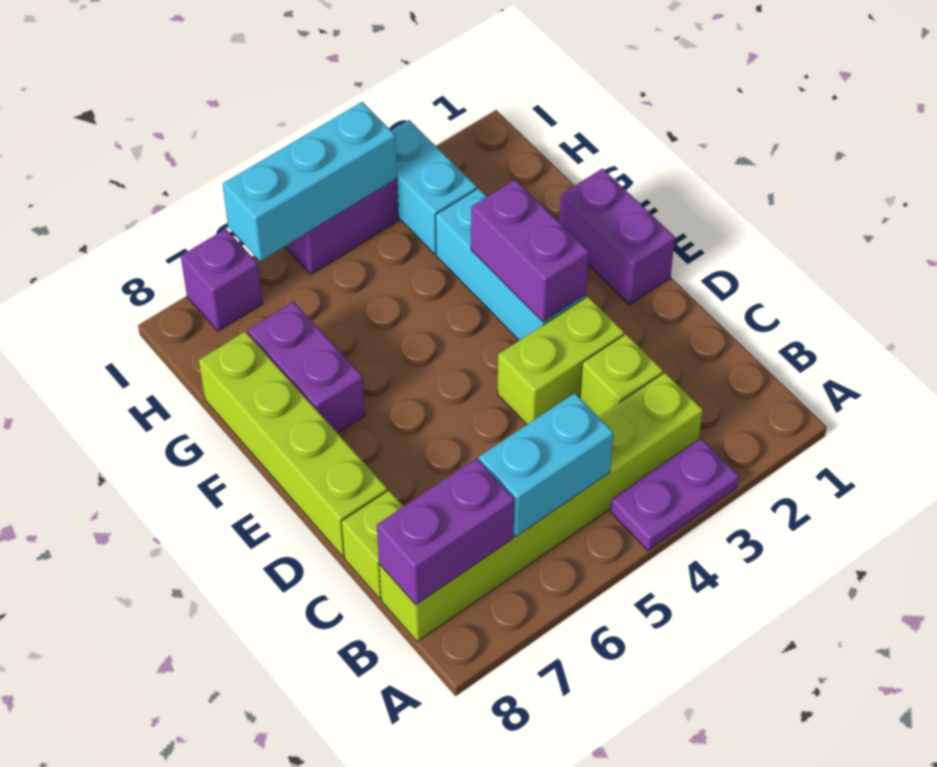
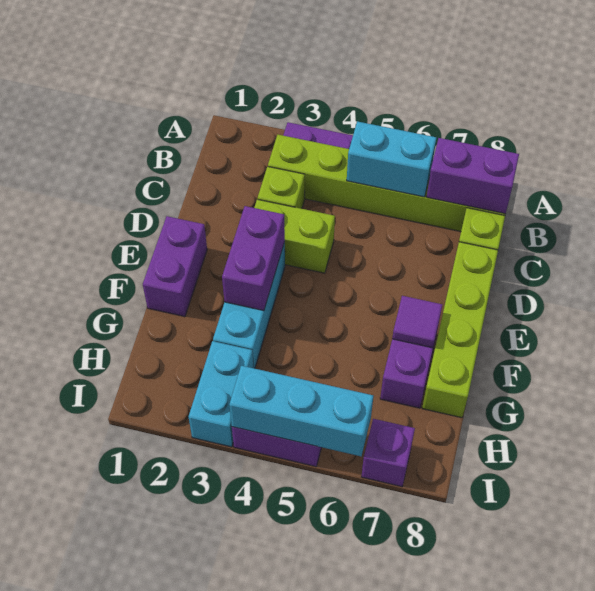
none -> purple 1x1 tile [392,296,442,348]

